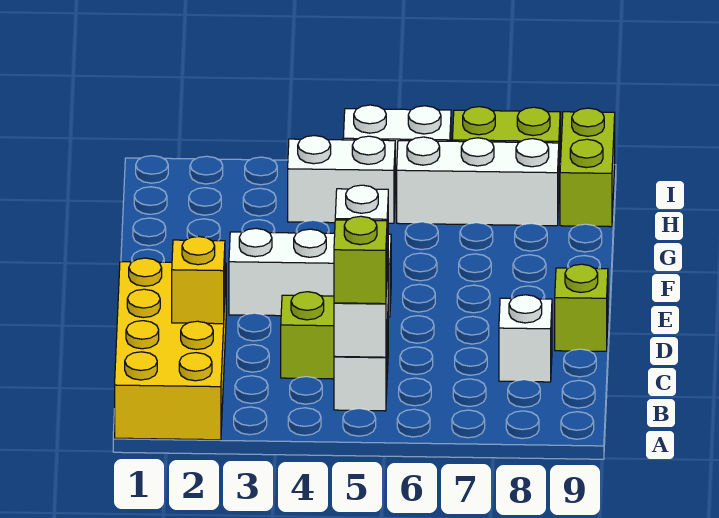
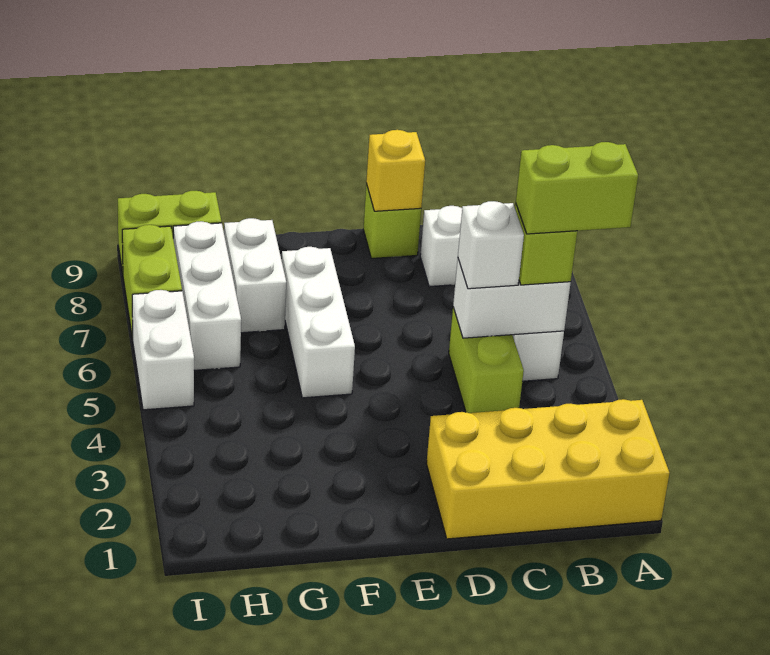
none -> lime 1x2 brick [516,142,638,234]
yellow 1x1 brick [172,236,225,324] -> yellow 1x1 brick moved to [366,130,425,211]
white 1x3 brick [229,228,391,317] -> white 1x3 brick moved to [282,247,355,398]
white 1x2 brick [288,136,395,223] -> white 1x2 brick moved to [224,218,286,333]

